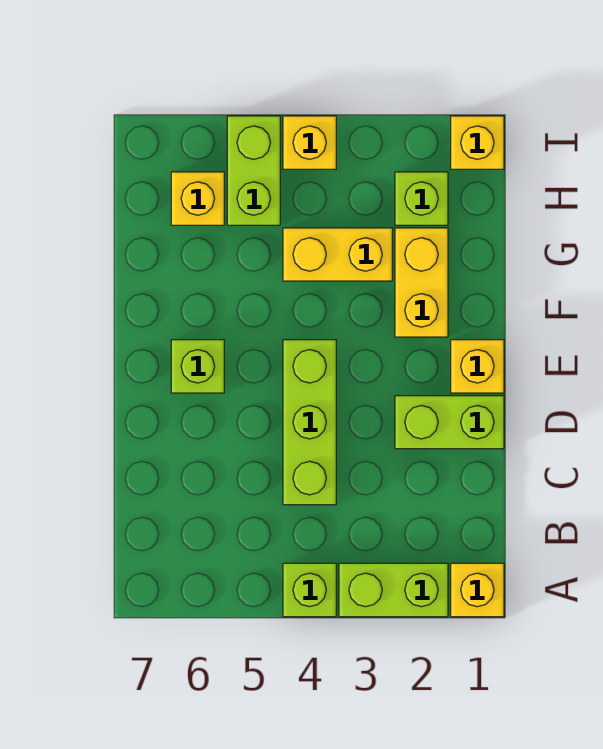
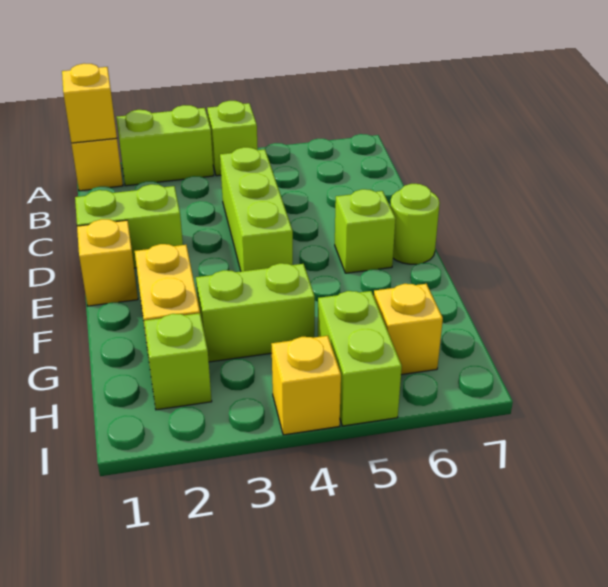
none -> lime 1x1 round brick [390,184,440,264]
yellow 1x2 brick [283,228,392,281] -> lime 1x2 brick [196,263,315,362]
yellow 1x1 brick [451,116,504,169] -> yellow 1x1 brick moved to [62,63,117,143]

